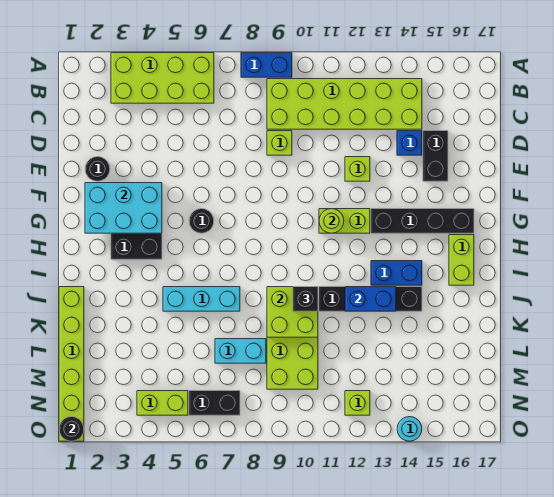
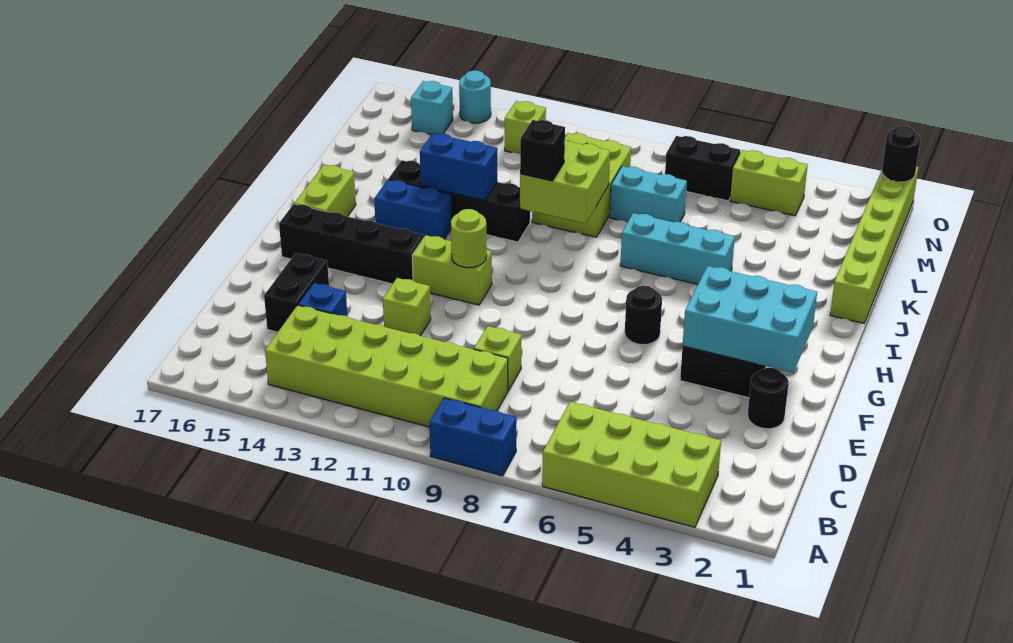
none -> cyan 1x1 brick [411,81,453,135]

